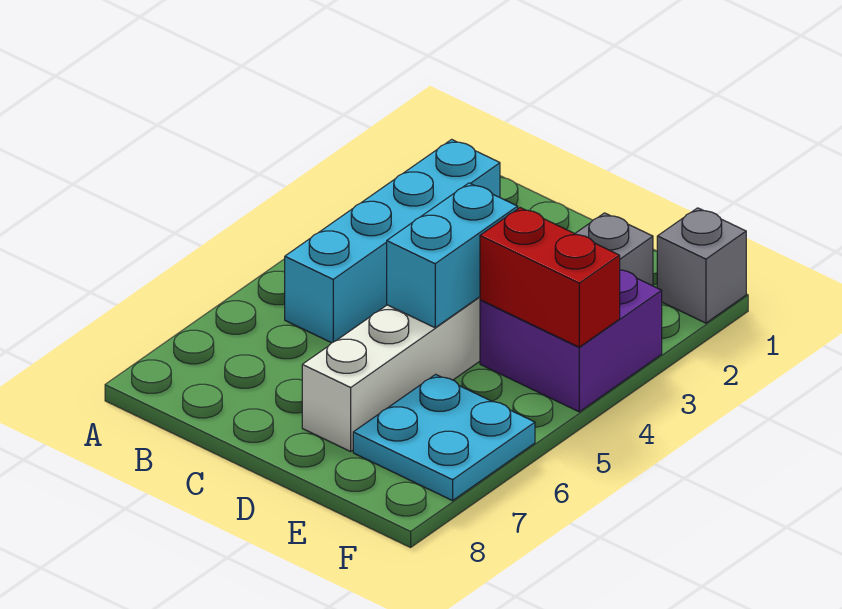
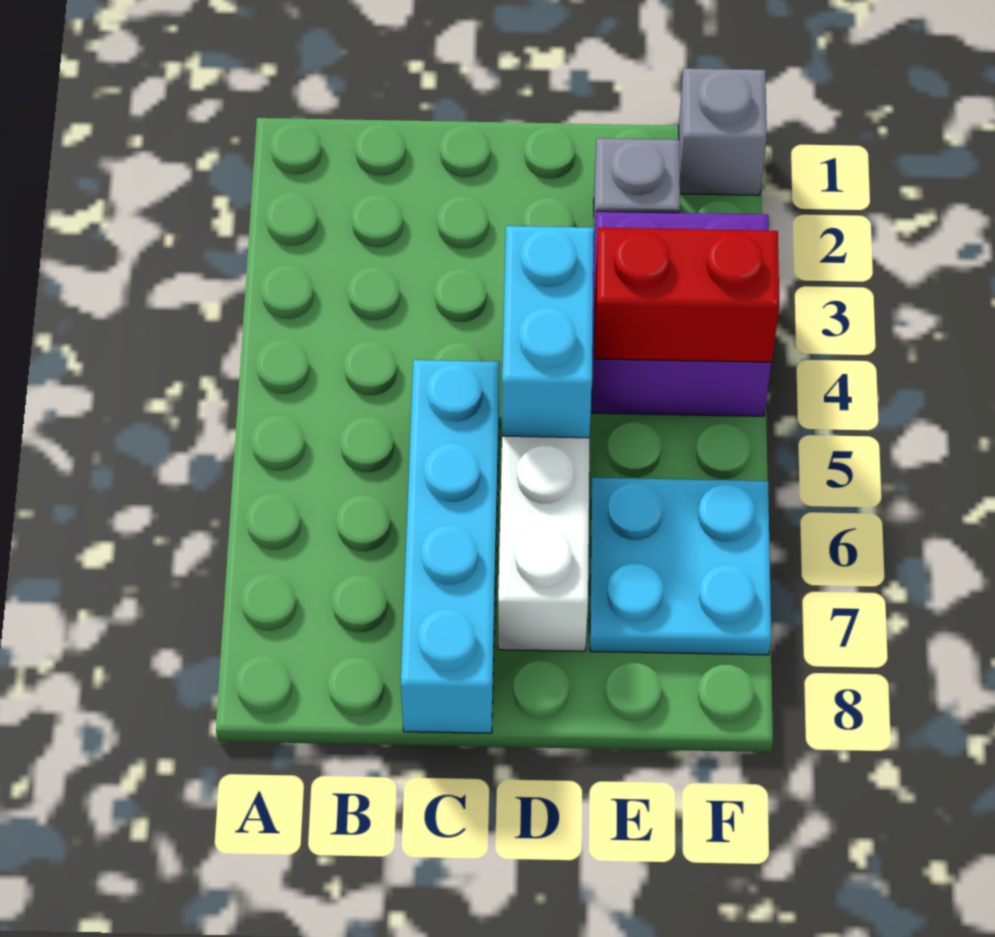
cyan 1x4 brick [285,139,500,343] -> cyan 1x4 brick moved to [401,360,500,733]

